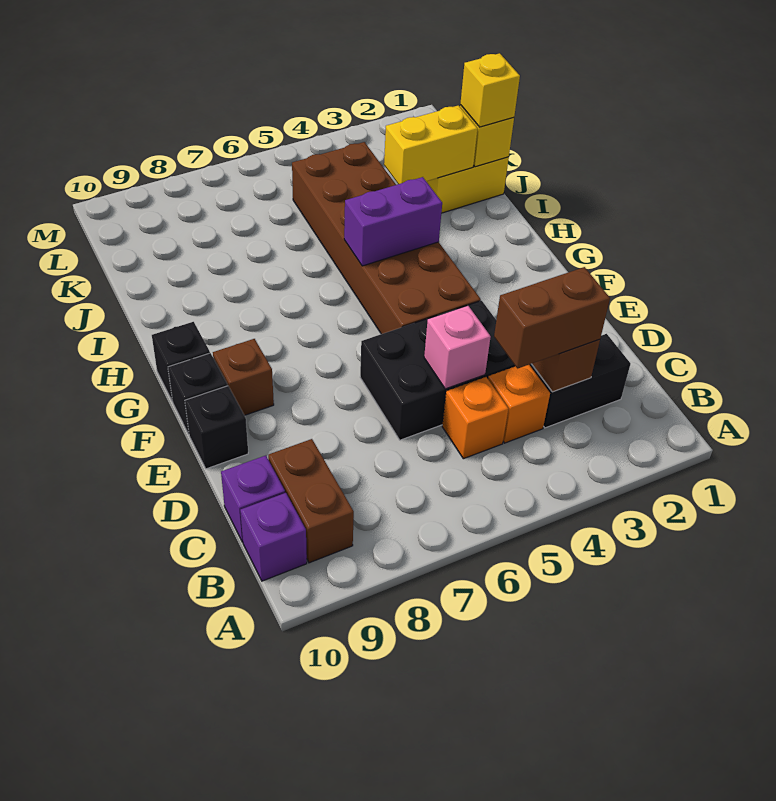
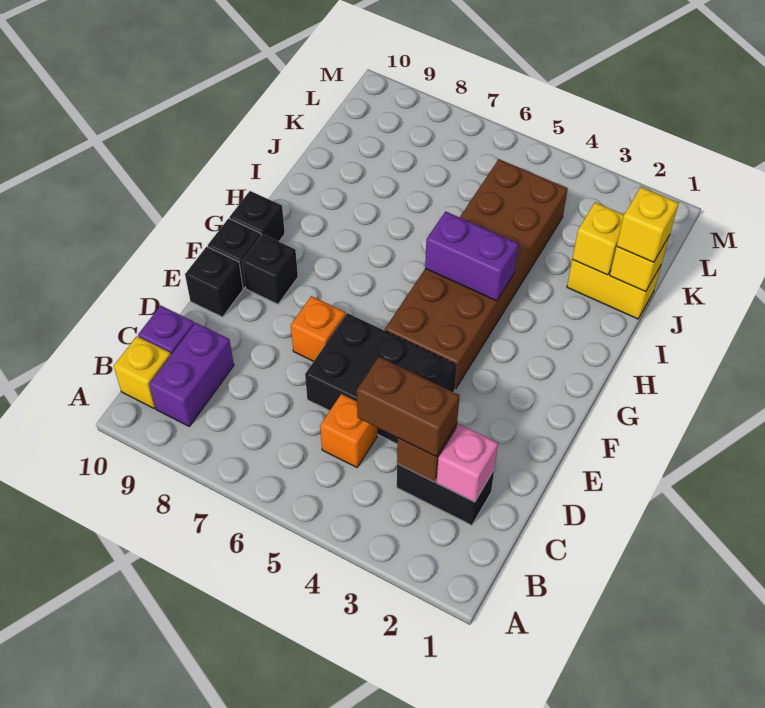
brown 1x2 brick [268,439,354,563] -> purple 1x2 brick [149,323,234,426]
purple 1x1 brick [240,493,307,581] -> yellow 1x1 brick [114,336,171,408]
orange 1x1 brick [488,365,550,443] -> orange 1x1 brick moved to [291,296,346,361]
pink 1x1 brick [424,306,491,389] -> pink 1x1 brick moved to [437,424,498,502]
brown 1x1 brick [213,339,274,415] -> black 1x1 brick [242,234,298,304]
yellow 1x2 brick [384,105,478,184] -> yellow 1x1 brick [572,203,624,275]

